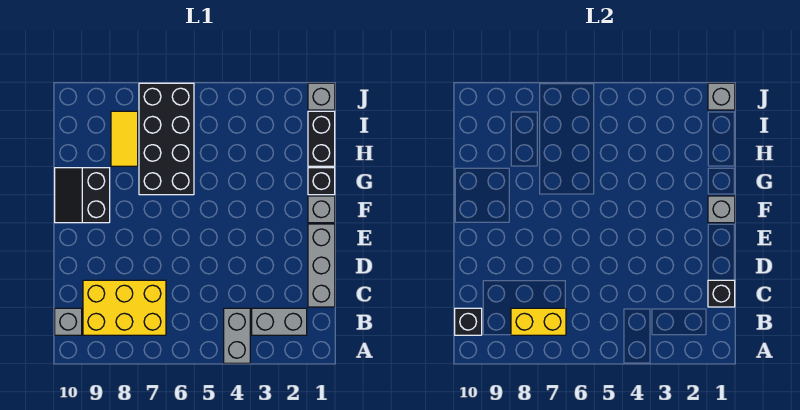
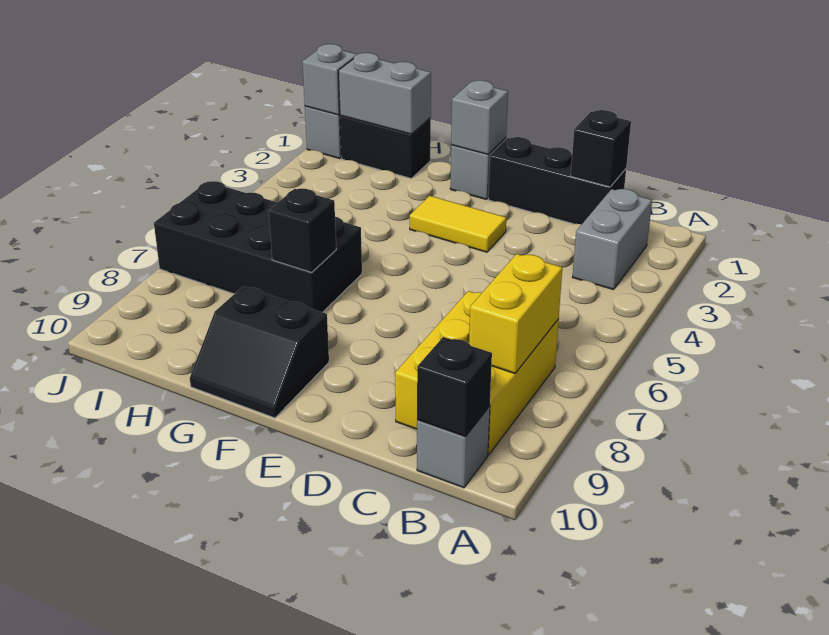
grey 1x2 brick [224,308,250,363] -> grey 1x2 brick moved to [339,53,431,134]
grey 1x3 brick [308,224,335,307] -> black 1x3 brick [488,137,626,224]
black 1x1 brick [308,168,335,195] -> black 1x1 brick moved to [269,189,336,272]
yellow 1x2 tile [111,111,138,166] -> yellow 1x2 tile moved to [410,196,506,252]

